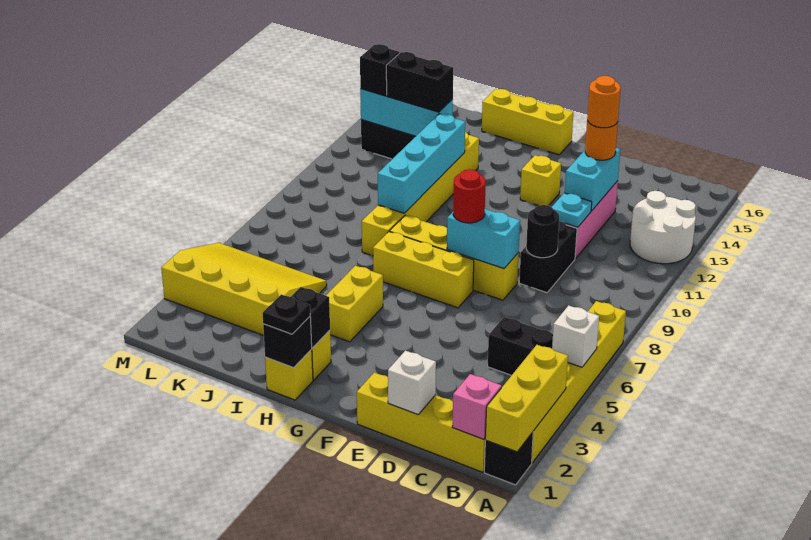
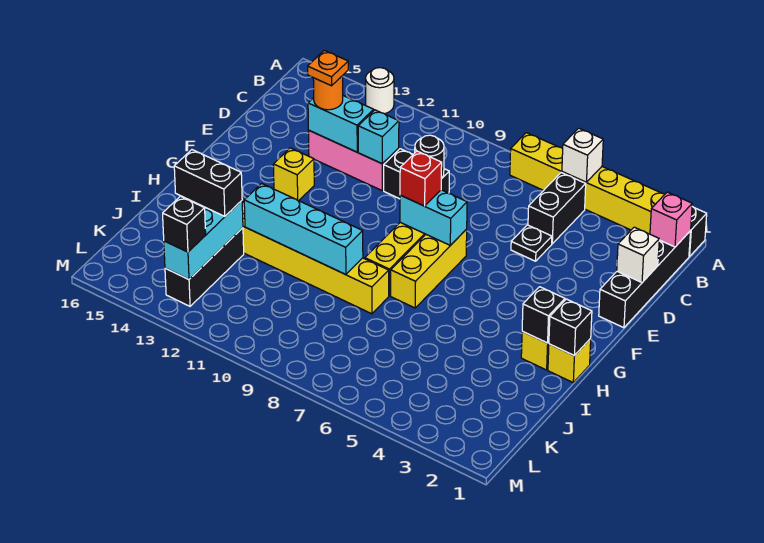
yellow 1x3 brick [485,345,568,452] -> none
white 2x2 round brick [630,191,696,264] -> white 1x1 round brick [366,68,394,114]
yellow 1x4 brick [357,373,485,472] -> black 1x4 brick [599,231,691,328]
cyan 1x1 plate [552,193,592,227] -> cyan 1x1 brick [358,110,399,164]
orange 1x1 round brick [587,76,621,128] -> orange 1x1 plate [308,50,348,86]
cyan 1x2 brick [447,209,520,269] -> cyan 1x2 brick turned to [400,190,467,245]
red 1x1 round brick [453,169,486,223] -> red 1x1 brick [400,151,442,206]
yellow 1x3 brick [482,89,573,155] -> none
black 1x1 plate [263,294,310,334] -> black 1x1 plate moved to [511,225,552,261]
yellow 1x2 brick [326,266,383,342] -> none
yellow 3x4 slope [161,243,327,335] -> none
black 1x2 brick [386,52,453,112] -> black 1x2 brick turned to [174,150,242,216]

